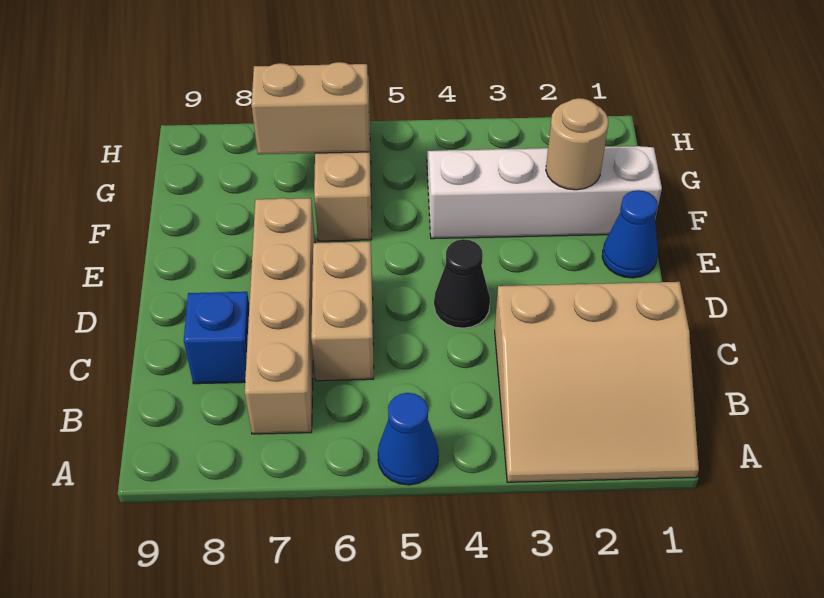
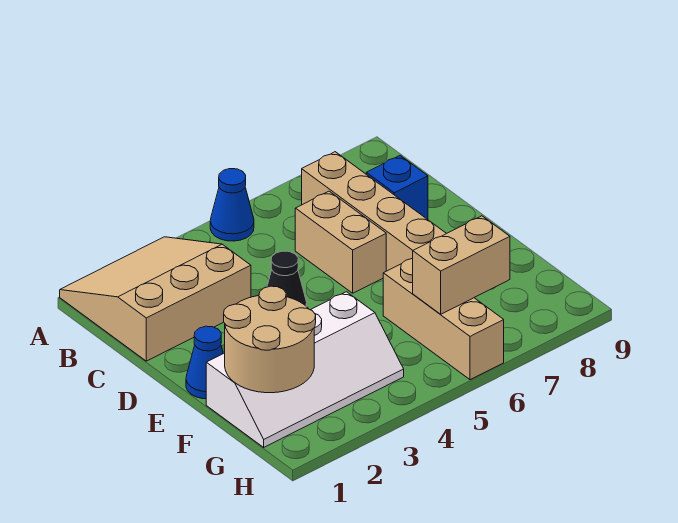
tan 1x1 round brick [546,98,608,190] -> tan 2x2 round brick [224,286,316,393]

